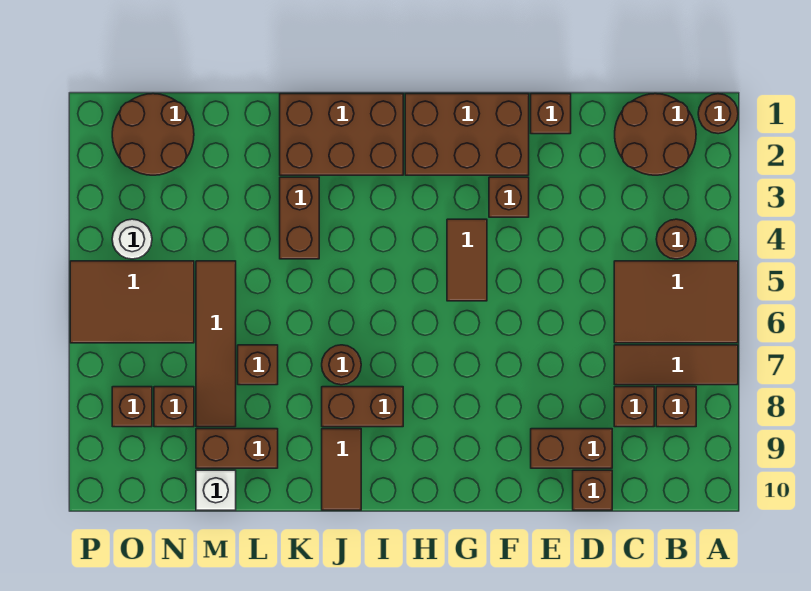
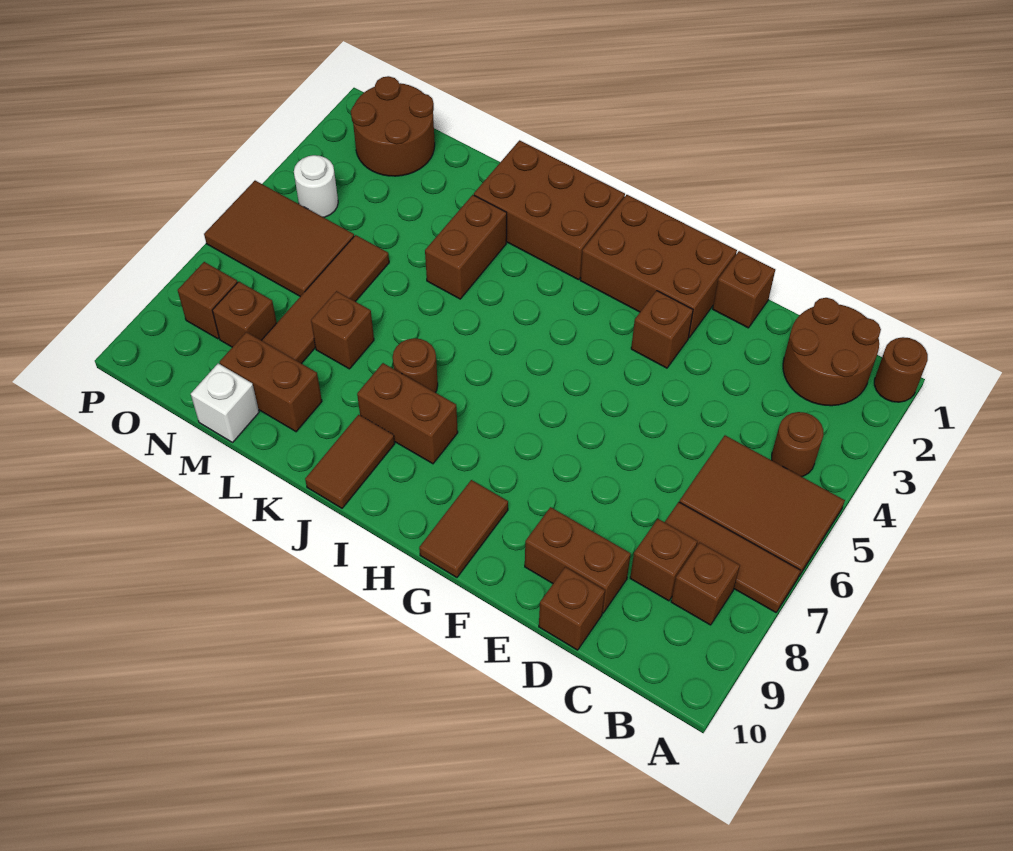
brown 1x2 tile [447,219,487,301] -> brown 1x2 tile moved to [419,480,508,577]

